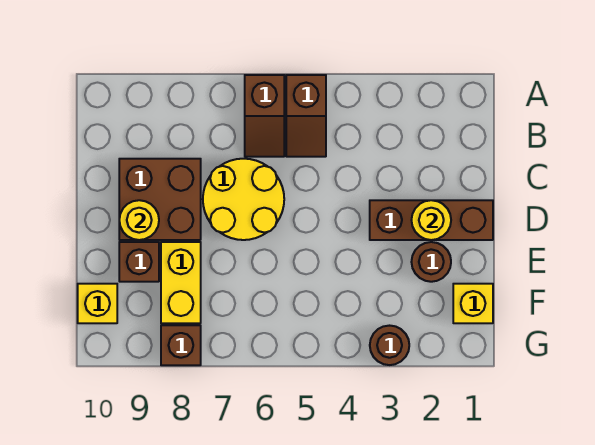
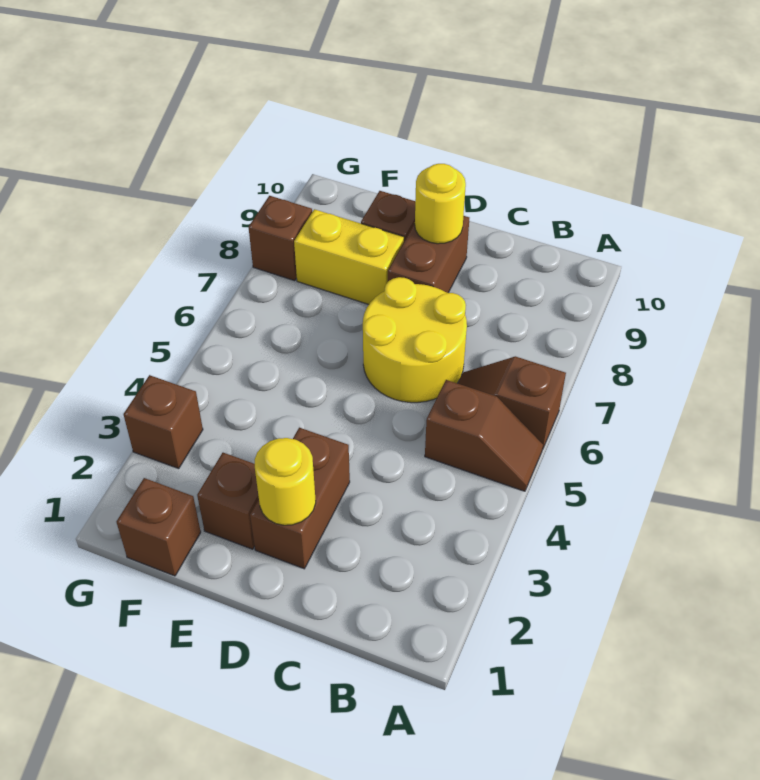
brown 1x2 slope [286,75,326,157] -> brown 1x2 slope turned to [425,380,543,491]
brown 2x2 brick [119,159,201,240] -> brown 1x2 brick [388,216,469,293]
brown 1x3 brick [370,200,493,240] -> brown 1x2 brick [250,428,350,569]
brown 1x1 round brick [412,242,451,282] -> brown 1x1 brick [197,453,259,549]
yellow 1x1 brick [453,284,493,323] -> brown 1x1 brick [116,478,201,576]
yellow 1x1 brick [78,284,117,323] -> none
brown 1x1 round brick [370,326,409,365] -> brown 1x1 brick [123,375,203,469]

